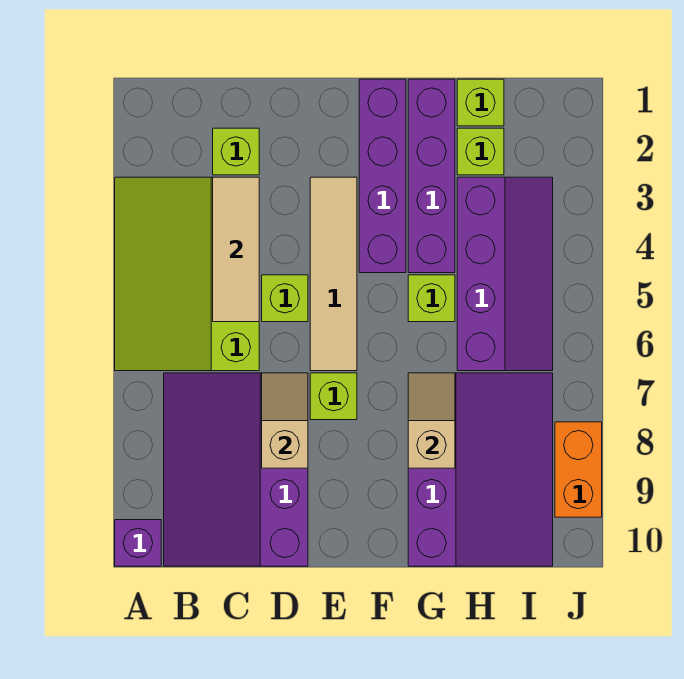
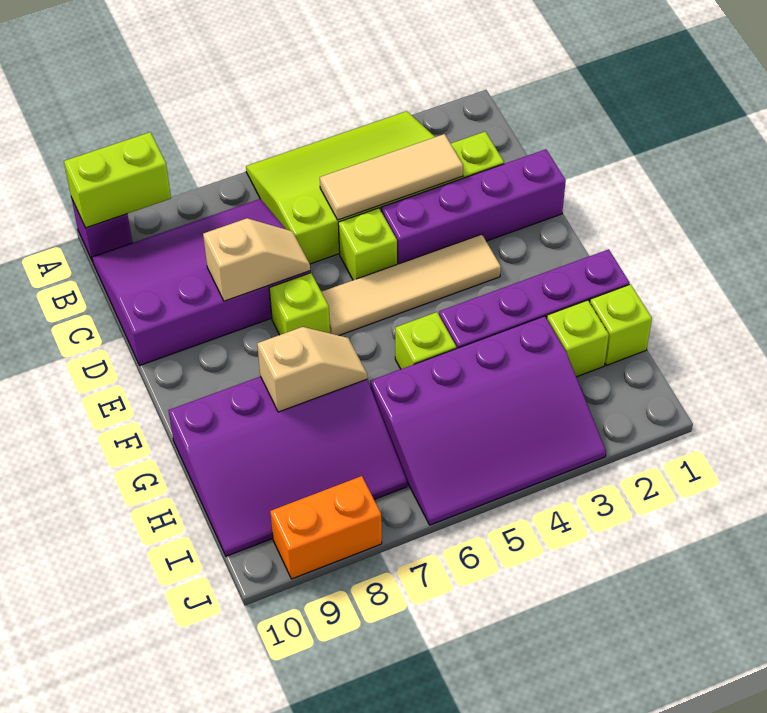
none -> lime 1x2 brick [64,132,171,228]
purple 1x4 brick [359,79,406,273] -> purple 1x4 brick moved to [381,149,566,264]
purple 2x4 slope [457,177,553,371] -> purple 3x4 slope [370,316,606,525]

